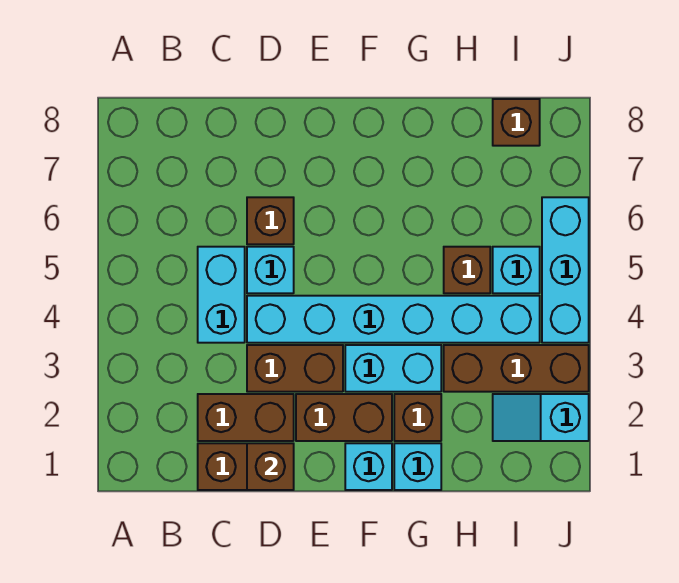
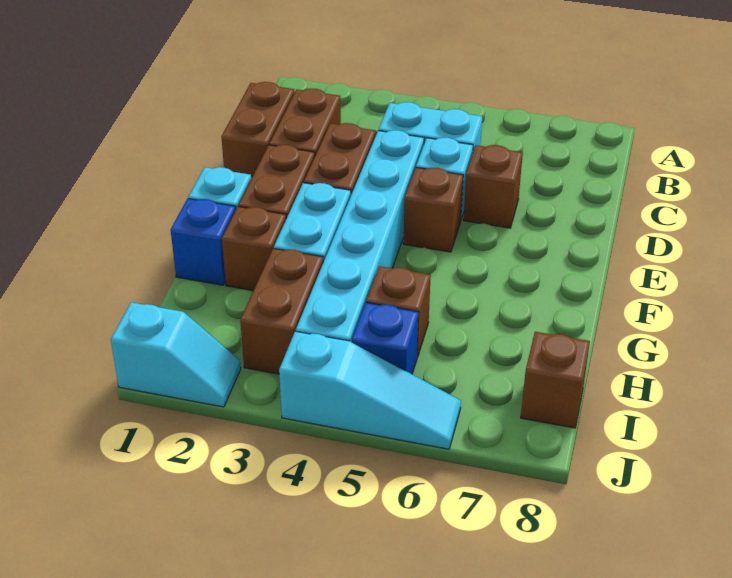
brown 1x1 brick [247,443,294,490] -> brown 1x1 brick moved to [403,168,463,252]
cyan 1x1 brick [394,443,441,490] -> blue 1x1 brick [171,199,235,285]
brown 1x3 brick [444,345,589,392] -> brown 1x2 brick [240,248,323,374]
cyan 1x2 slope [493,394,589,441] -> cyan 1x2 slope turned to [111,302,241,407]
cyan 1x1 brick [493,247,540,293] -> blue 1x1 brick [352,303,418,374]
cyan 1x3 brick [542,197,589,343] -> cyan 1x3 slope [279,331,461,449]

